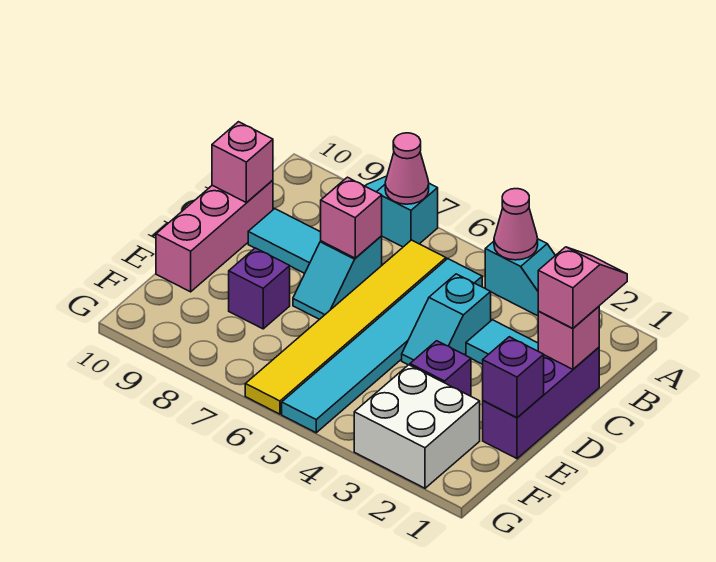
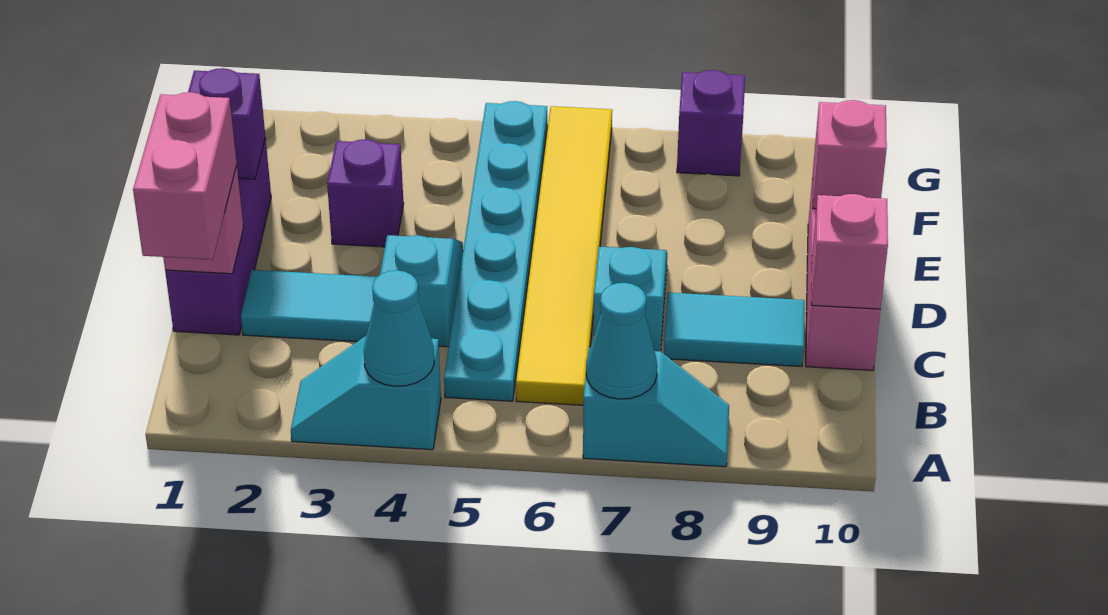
pink 1x1 cone [494,189,538,260] -> cyan 1x1 cone [364,270,434,386]
pink 1x1 cone [385,133,429,204] -> cyan 1x1 cone [586,283,657,399]
pink 1x2 slope [538,247,627,329] -> pink 1x2 brick [133,92,237,260]
cyan 1x6 tile [282,259,482,433] -> cyan 1x6 plate [444,101,547,401]
pink 1x1 brick [321,177,382,258] -> pink 1x1 brick moved to [813,100,887,209]
purple 1x1 brick [229,248,290,329] -> purple 1x1 brick moved to [677,70,745,176]
white 2x2 brick [354,365,480,488] -> none

